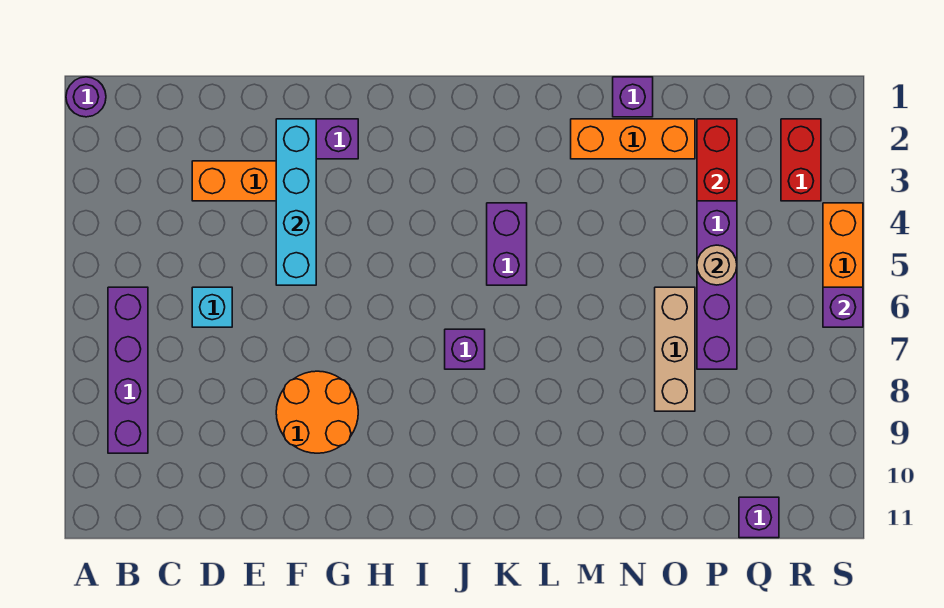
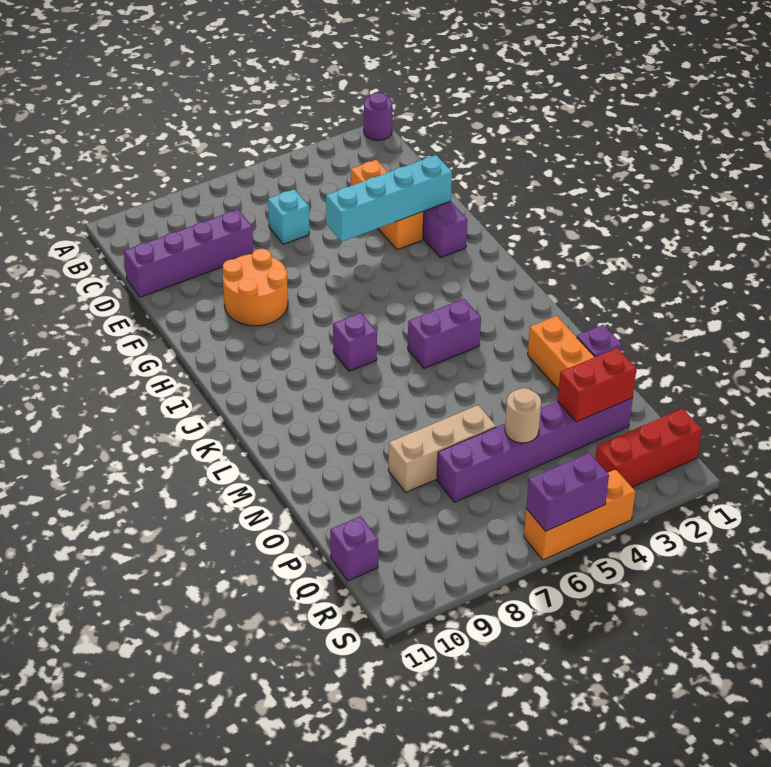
purple 1x4 brick [108,287,148,453] -> purple 1x4 brick moved to [124,210,254,297]
red 1x2 brick [781,119,821,201] -> red 1x3 brick [595,409,702,487]
purple 1x1 brick [823,287,863,327] -> purple 1x2 brick [526,453,609,531]

